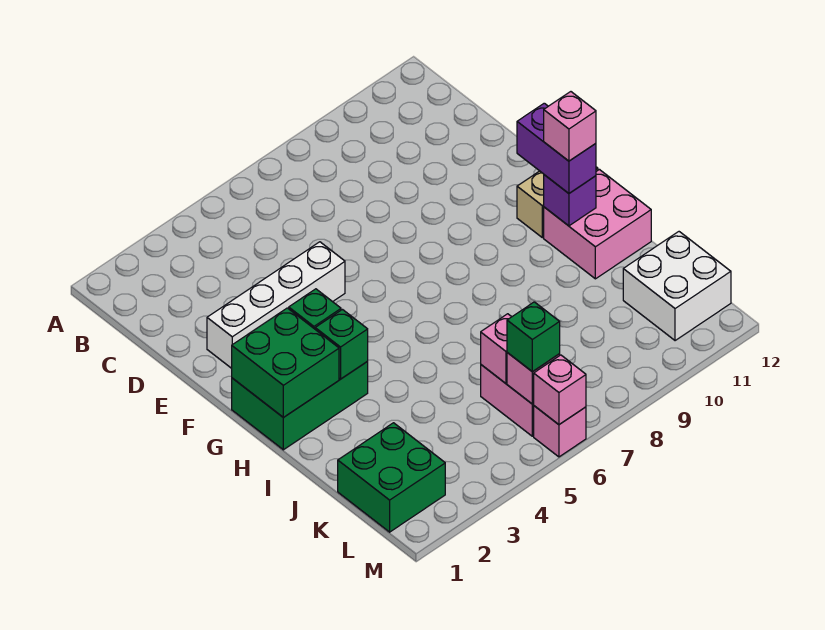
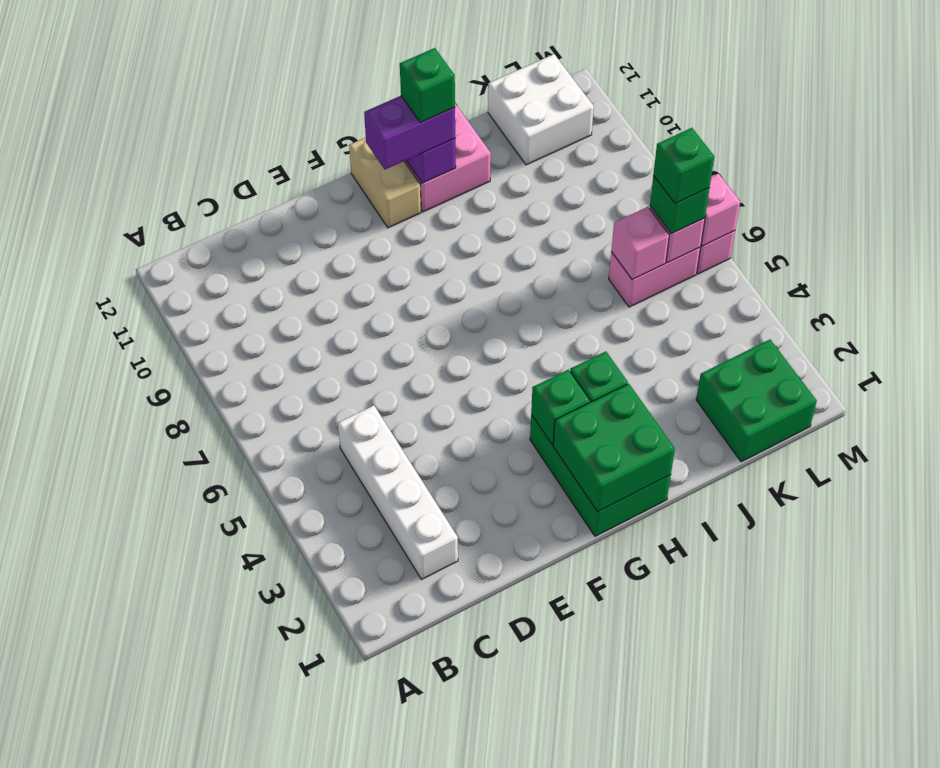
white 1x4 brick [207,242,345,368] -> white 1x4 brick moved to [338,405,458,579]
pink 1x1 brick [544,92,596,161] -> green 1x1 brick [400,48,455,123]
none -> green 1x1 brick [653,128,714,204]

